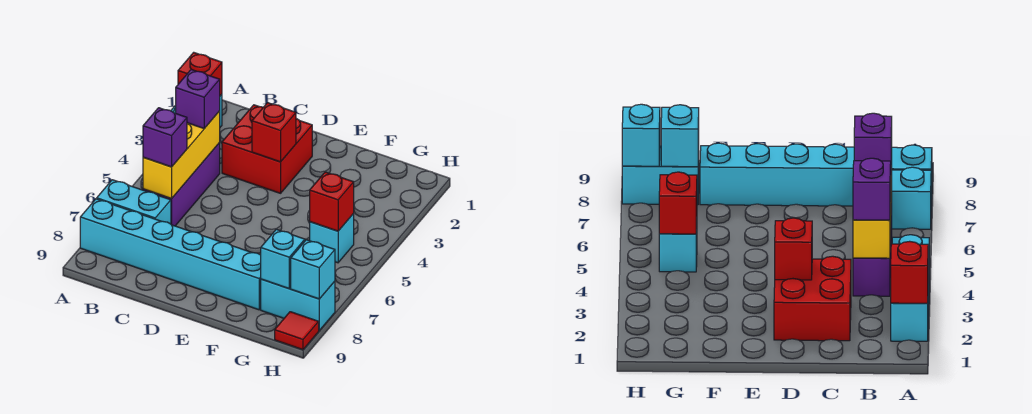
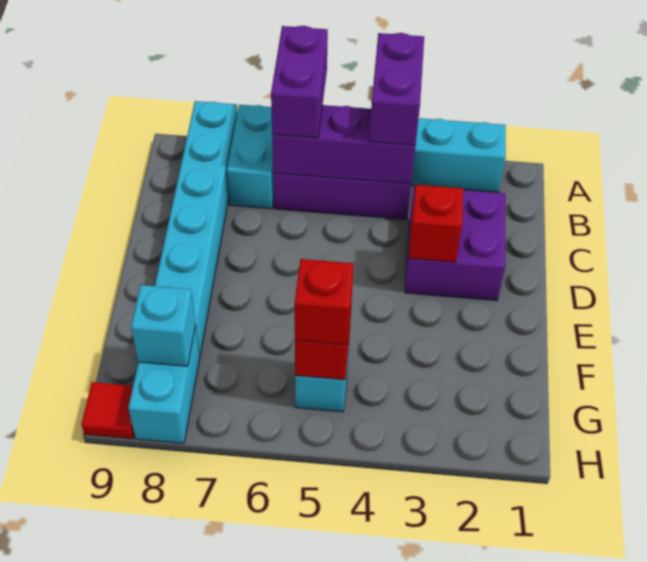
red 1x1 brick [178,52,222,96] -> red 1x1 brick moved to [295,259,354,345]
yellow 1x3 brick [143,111,220,199] -> purple 1x3 brick [272,105,415,184]
purple 1x1 brick [176,69,220,128] -> purple 1x2 brick [369,33,424,145]
purple 1x1 brick [143,108,187,167] -> purple 1x2 brick [271,26,328,138]
red 2x2 brick [222,105,312,193] -> purple 2x2 brick [405,186,506,301]
cyan 1x1 brick [291,240,335,299] -> none

